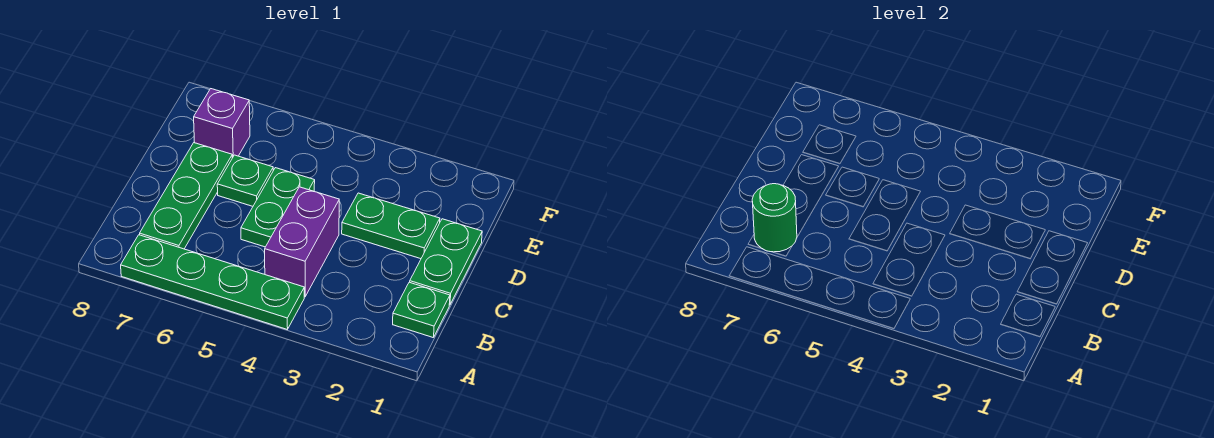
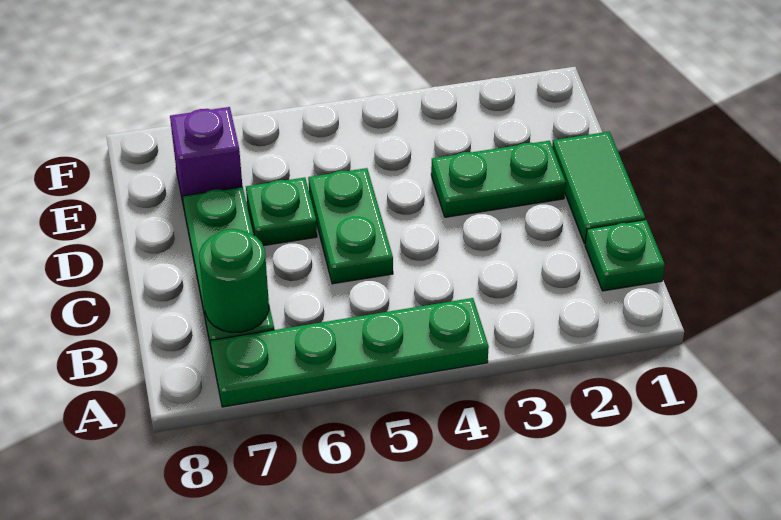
purple 1x2 brick [265,187,339,297] -> none
green 1x2 plate [410,219,482,305] -> green 1x2 tile [552,132,645,244]

